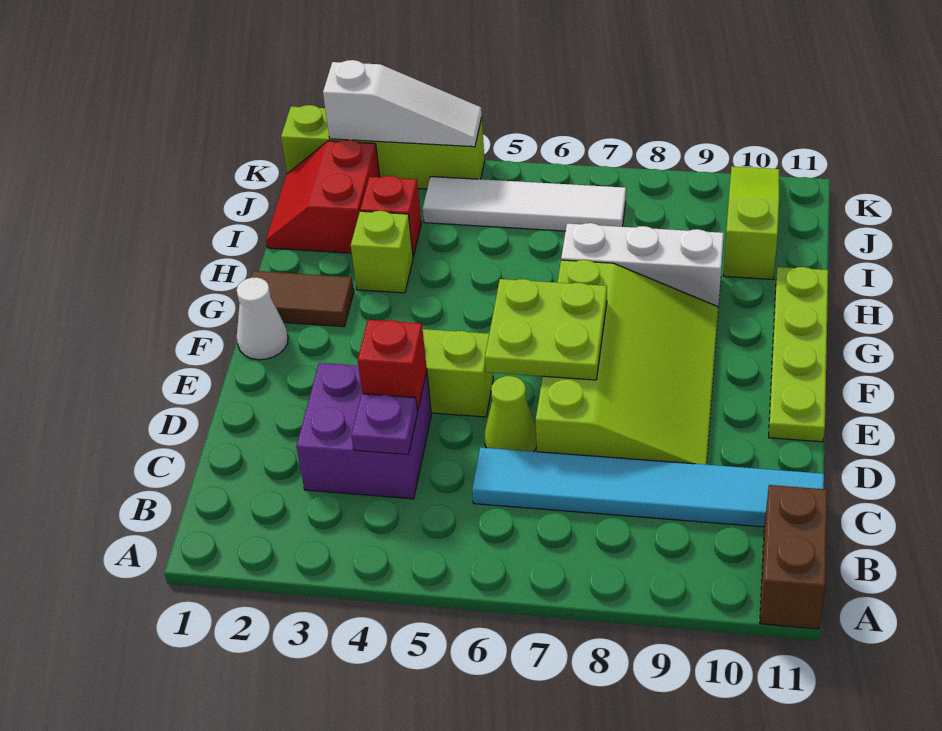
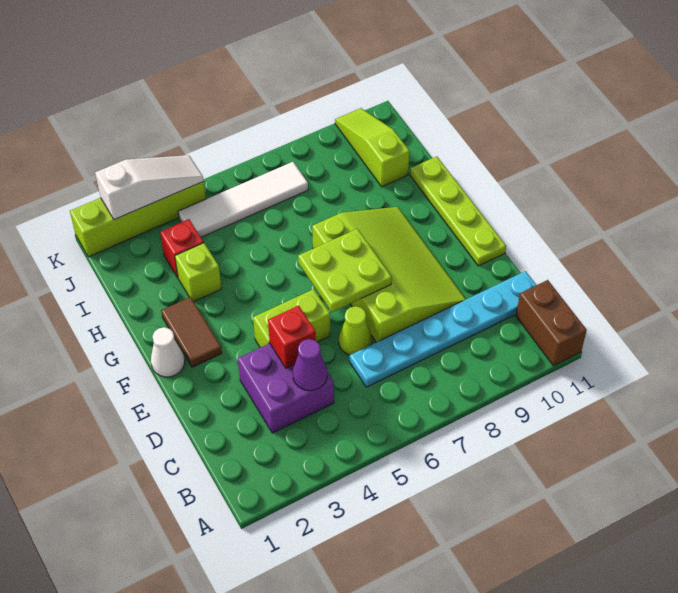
purple 1x1 plate [351,394,418,454] -> purple 1x1 cone [293,339,327,390]
cyan 1x6 tile [472,447,824,527] -> cyan 1x6 plate [350,271,536,387]
brown 1x2 tile [251,271,354,327] -> brown 1x2 tile turned to [161,297,222,367]
white 1x3 brick [561,223,724,307] -> none
red 2x2 slope [266,140,380,253] -> none

